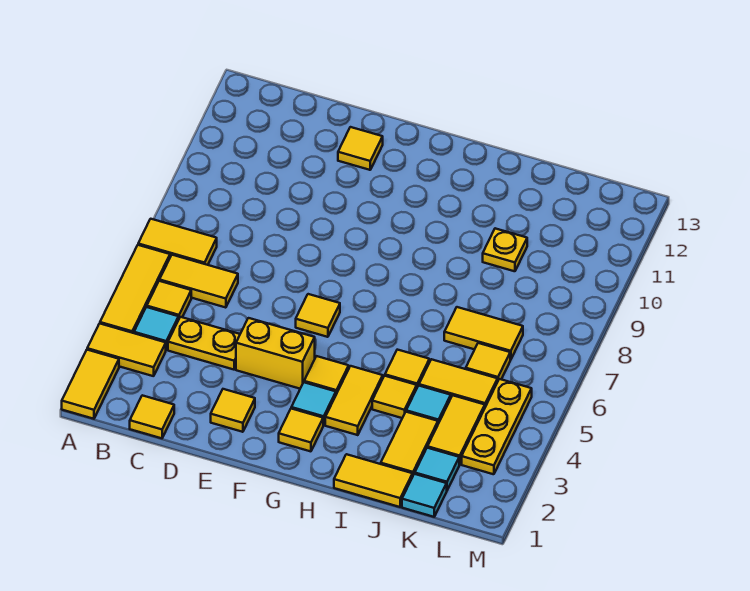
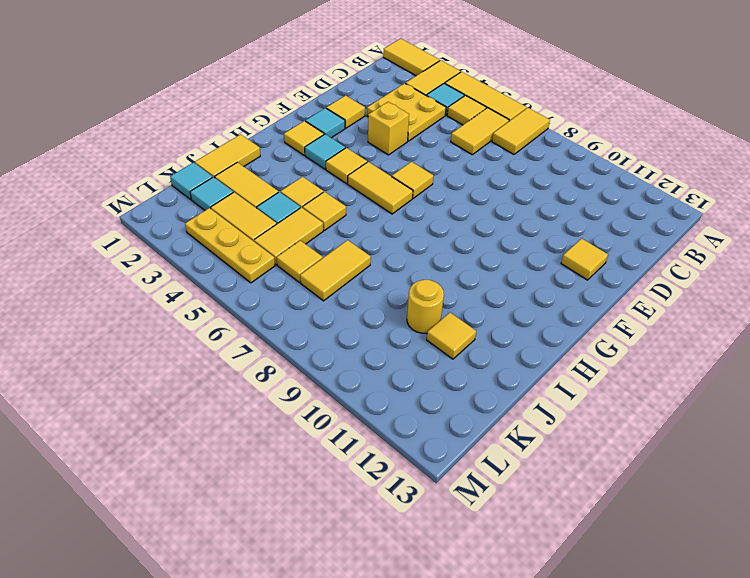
yellow 1x1 tile [130,395,174,438] -> yellow 1x1 tile moved to [427,313,476,359]
yellow 1x2 plate [168,317,240,370] -> yellow 2x2 plate [367,83,446,141]
yellow 1x2 brick [236,318,315,389] -> yellow 1x1 brick [368,102,409,155]
none -> cyan 1x1 tile [306,108,345,138]
yellow 1x2 tile [325,366,383,435] -> yellow 1x2 tile moved to [348,162,413,214]
yellow 1x1 plate [483,228,527,271] -> yellow 1x1 round brick [407,280,444,333]

